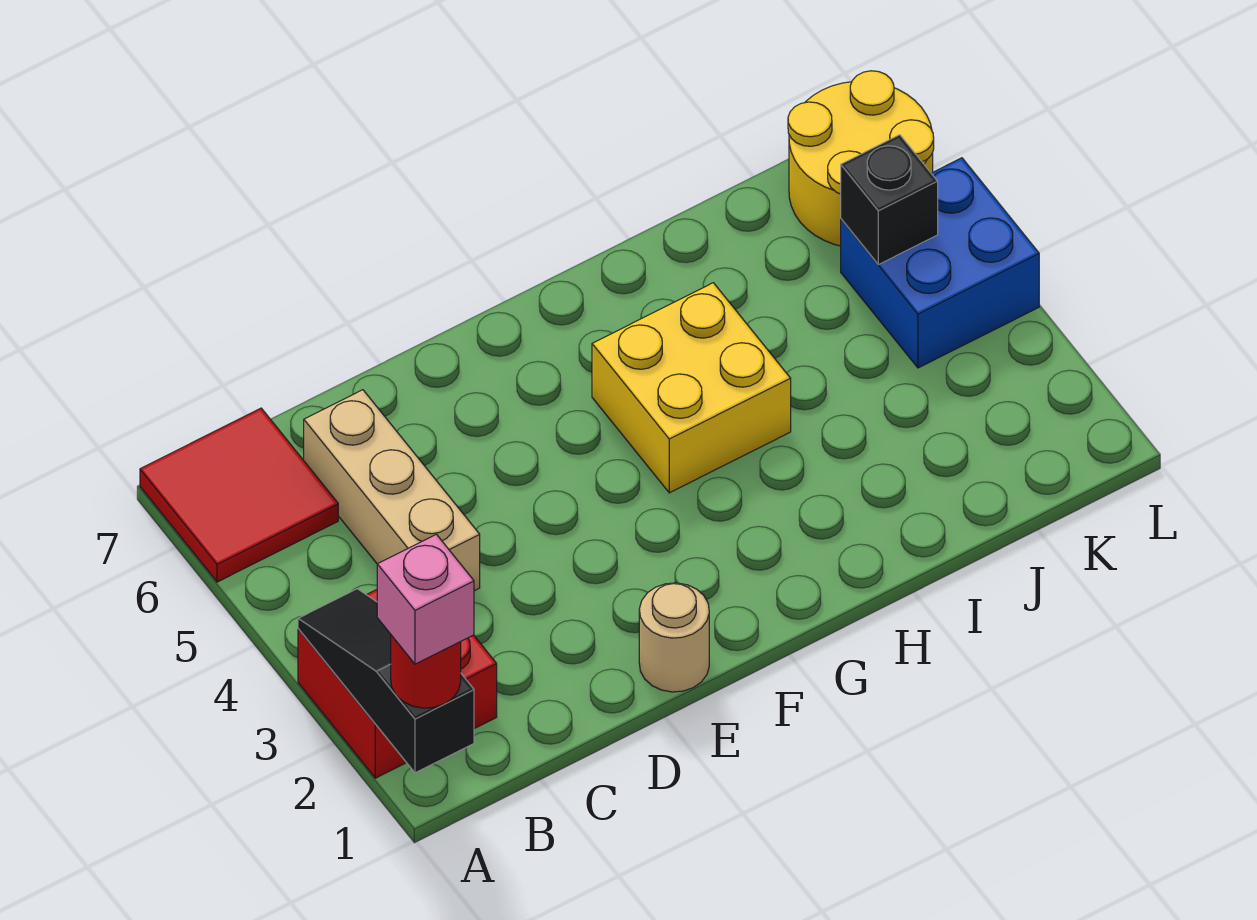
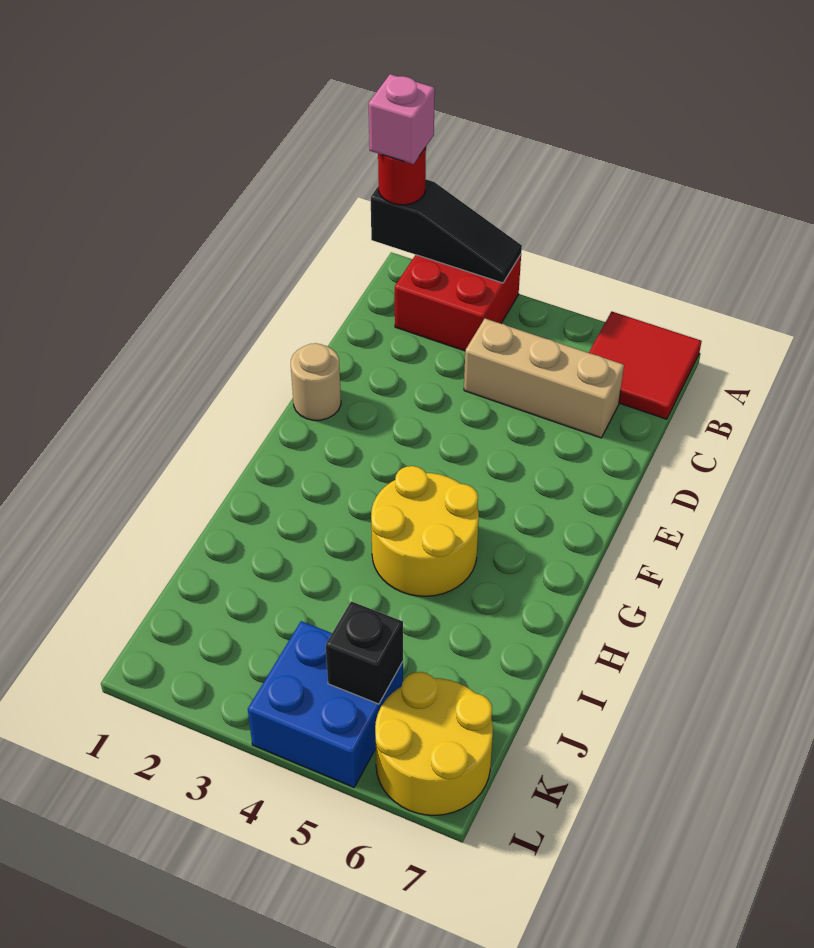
yellow 2x2 brick [592,283,791,493] -> yellow 2x2 round brick [371,466,479,596]

